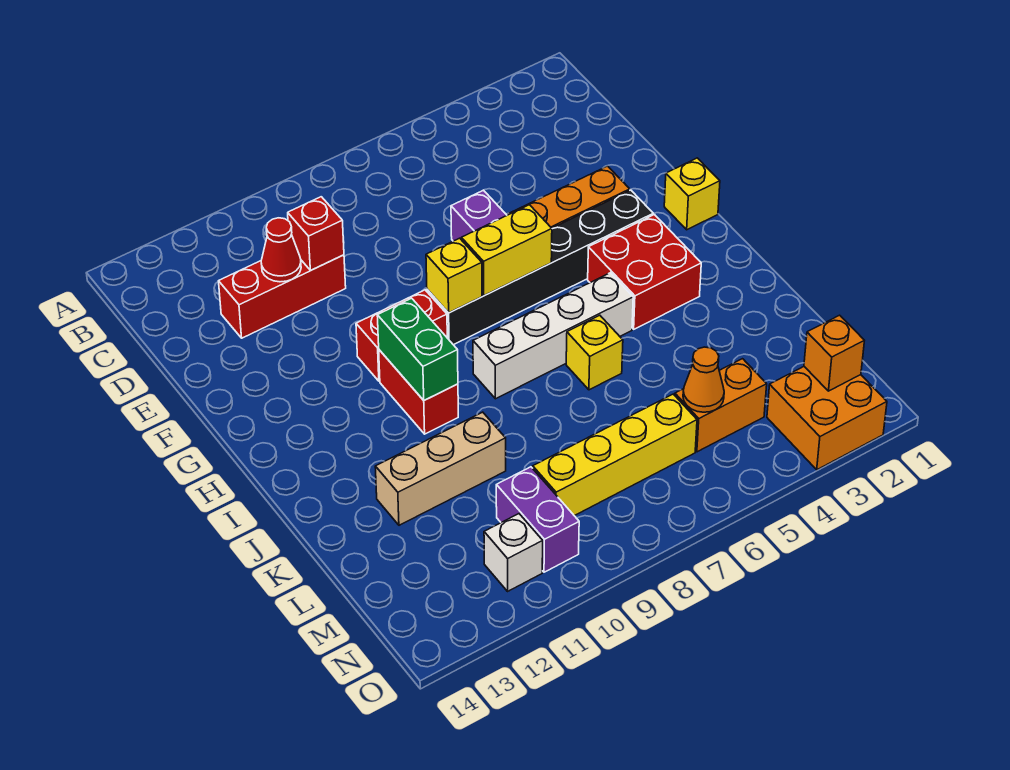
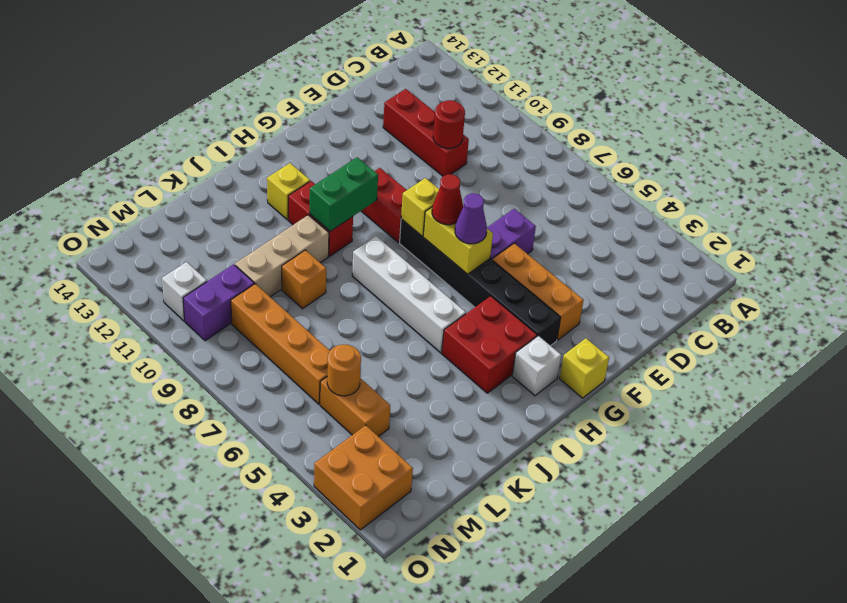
red 1x1 brick [288,197,344,270] -> red 1x1 round brick [433,100,465,148]
red 1x1 cone [261,218,301,282] -> red 1x1 cone moved to [432,174,463,225]
none -> purple 1x1 cone [455,193,487,244]
none -> white 1x1 brick [512,336,561,396]
red 1x2 brick [379,350,458,434] -> red 1x2 brick turned to [288,181,353,256]
yellow 1x1 brick [566,315,623,390] -> yellow 1x1 brick moved to [267,163,310,220]
tan 1x3 brick [375,412,506,525] -> tan 1x3 brick turned to [235,215,329,297]
orange 1x1 cone [683,347,724,412] -> orange 1x1 round brick [327,345,361,396]
yellow 1x4 brick [533,394,697,516] -> orange 1x4 brick [231,284,330,404]
orange 1x1 brick [804,315,864,391] -> orange 1x1 brick moved to [282,250,326,309]

